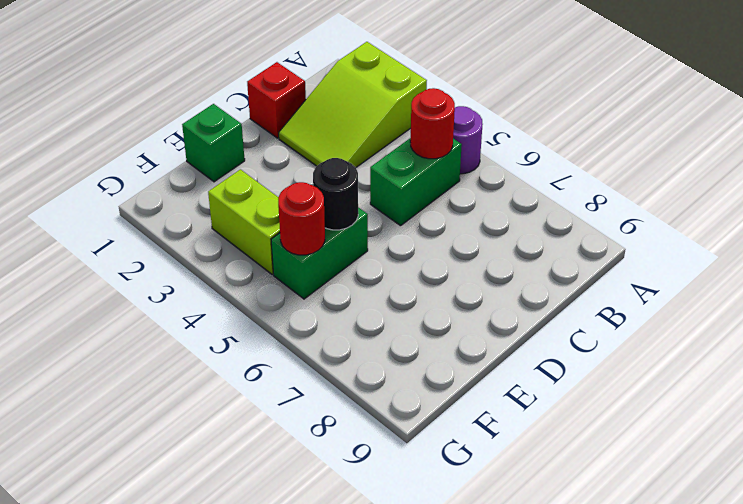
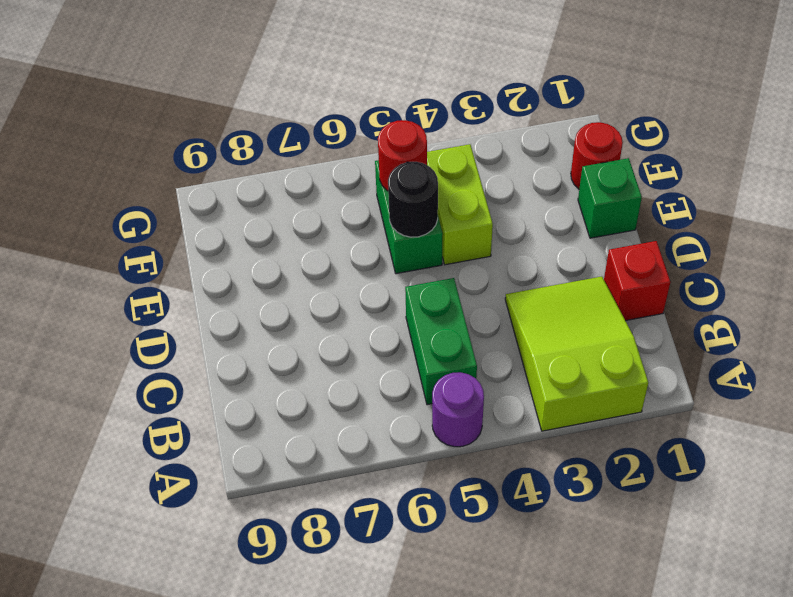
red 1x1 round brick [410,88,455,159] -> red 1x1 round brick moved to [571,122,623,189]
lime 1x2 brick [208,169,280,274] -> lime 1x2 brick turned to [427,144,493,265]

